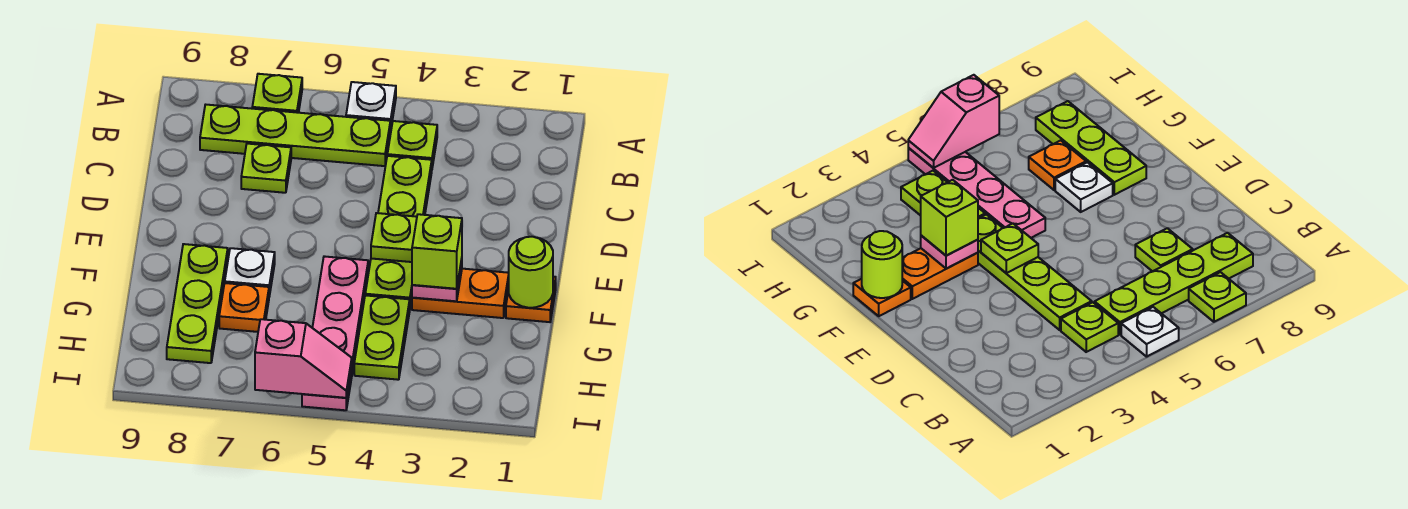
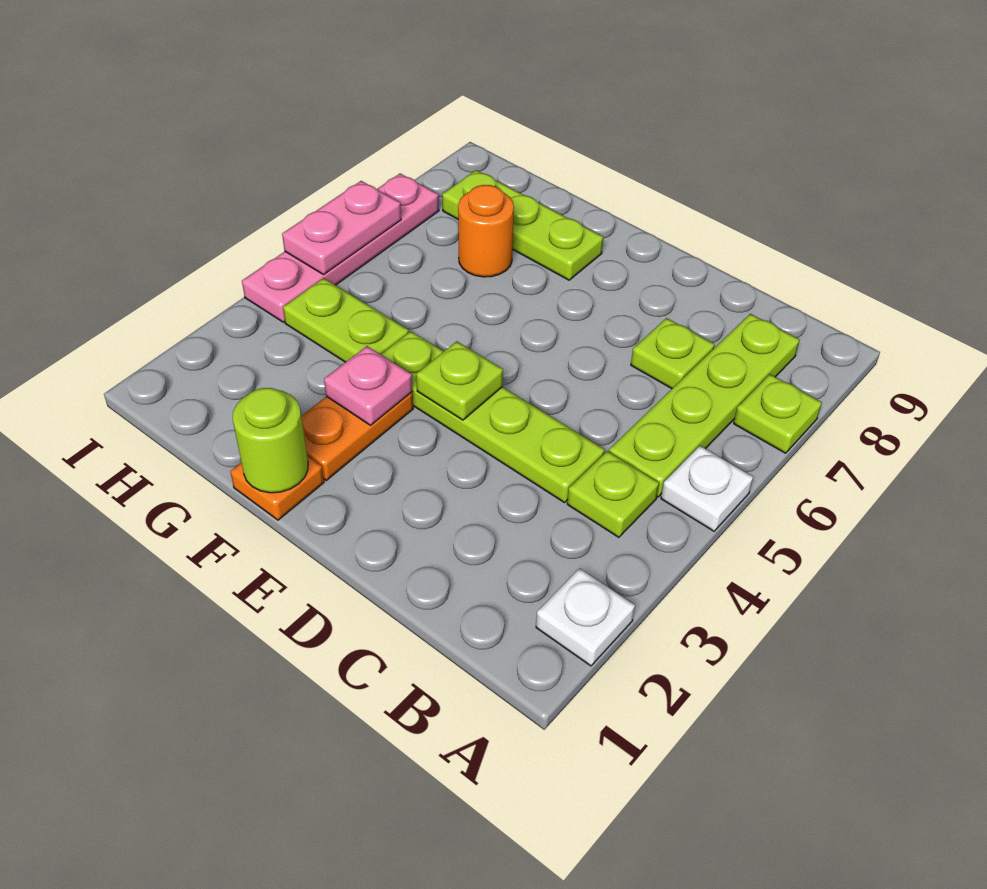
lime 1x1 brick [412,214,462,289] -> none
pink 1x4 plate [302,256,368,410] -> pink 1x4 plate turned to [242,174,439,322]
white 1x1 plate [225,248,275,296] -> white 1x1 plate moved to [536,568,635,666]
orange 1x1 plate [219,283,269,332] -> orange 1x1 round brick [458,185,514,277]
pink 1x2 slope [255,319,352,398] -> pink 1x2 plate [282,181,401,275]

